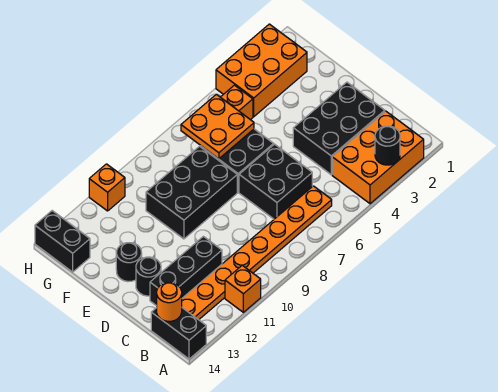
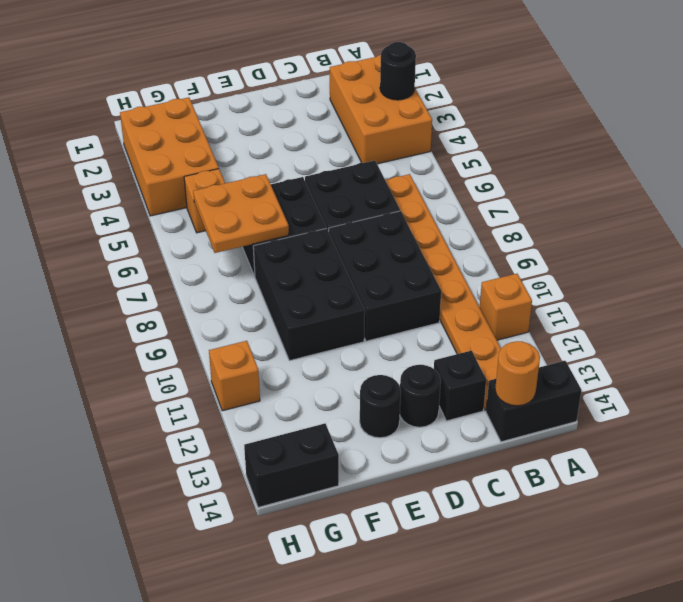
black 2x3 brick [293,82,385,175] -> black 2x3 brick moved to [329,211,441,341]
black 1x3 brick [150,236,222,306] -> black 1x1 brick [434,351,486,421]

